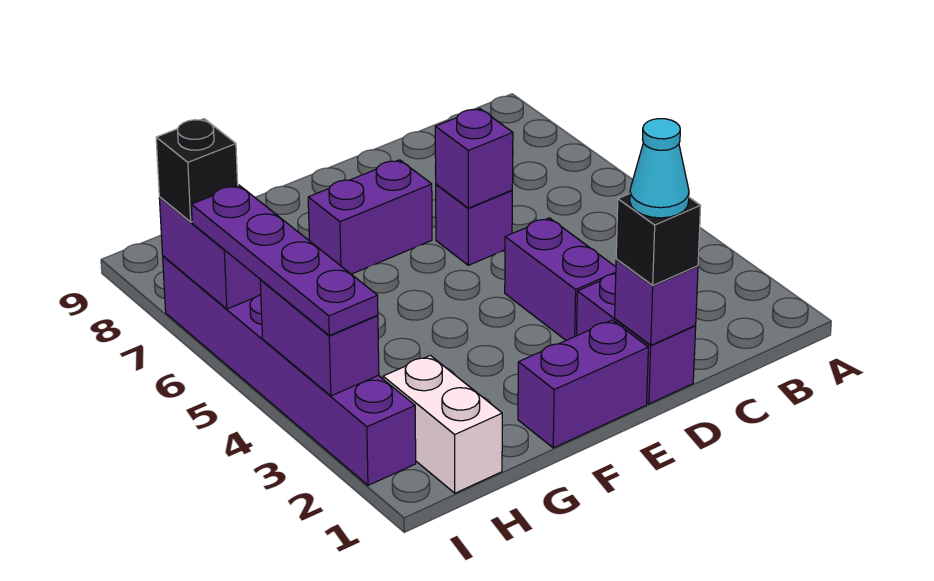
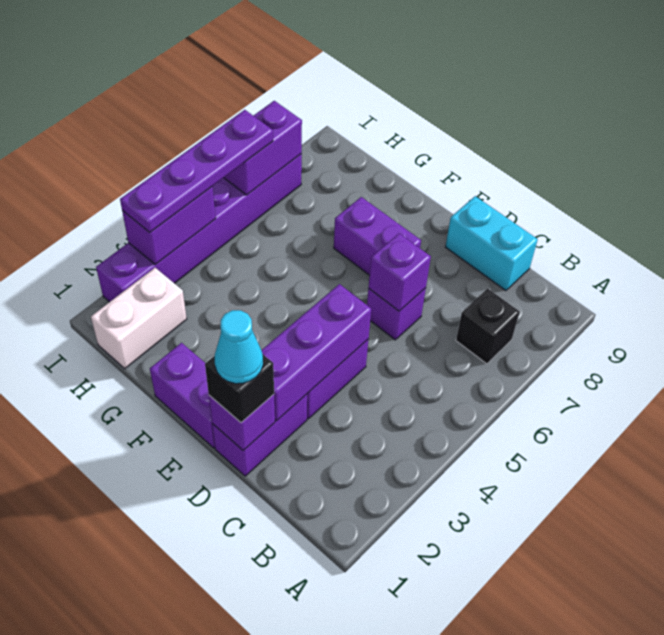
none -> cyan 1x2 brick [445,196,538,291]
none -> purple 1x3 brick [261,284,371,421]
black 1x1 brick [156,119,238,222] -> black 1x1 brick moved to [456,288,520,364]

